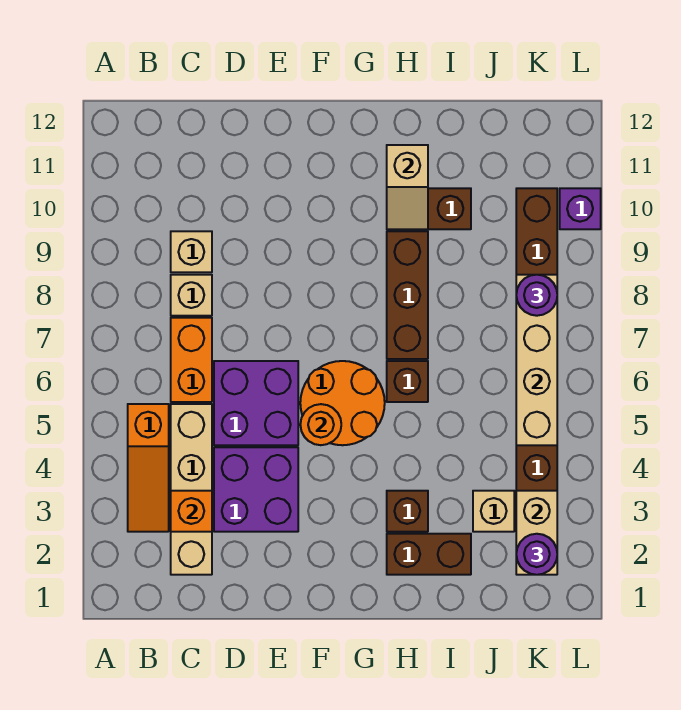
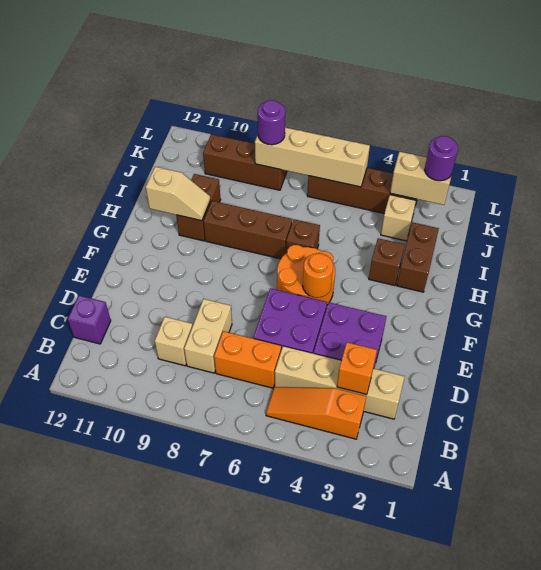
orange 1x3 slope [128,404,169,532] -> orange 1x3 slope turned to [266,387,366,439]
tan 1x1 brick [171,275,212,316] -> tan 1x2 brick [184,299,232,373]
purple 1x1 brick [560,188,601,229] -> purple 1x1 brick moved to [68,295,111,344]

